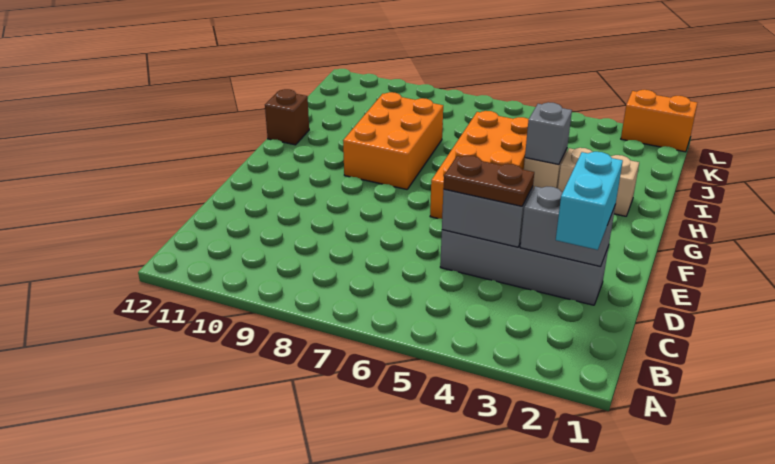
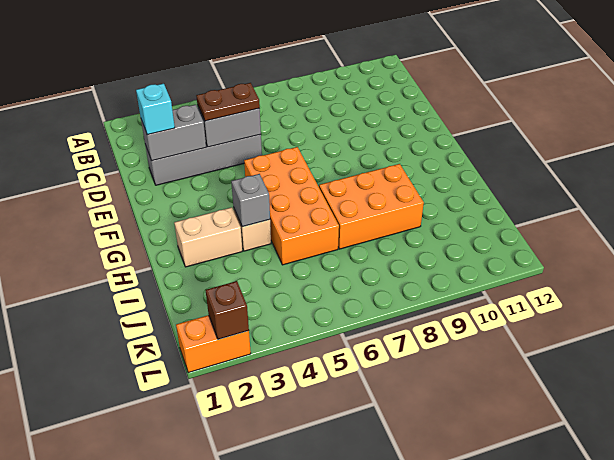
cyan 1x2 brick [556,152,623,250] -> cyan 1x1 brick [136,84,175,135]
orange 2x3 brick [343,92,443,189] -> orange 2x3 brick turned to [319,164,424,249]
brown 1x1 brick [265,89,309,145] -> brown 1x1 brick moved to [206,281,249,339]

